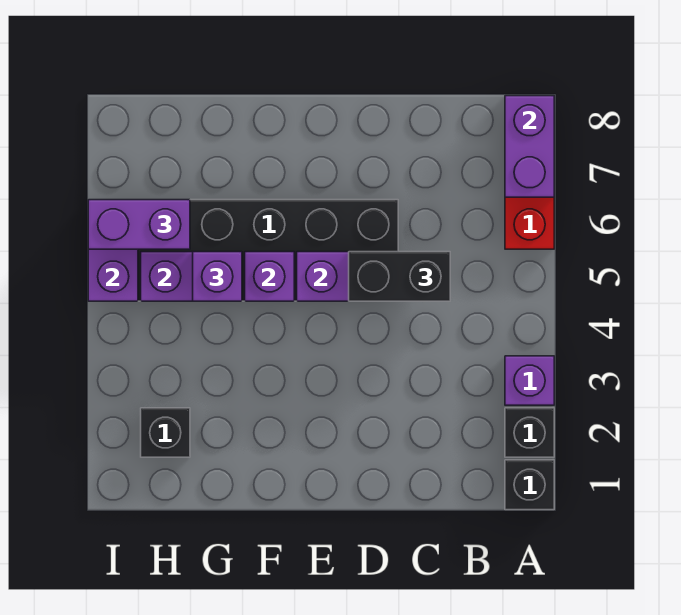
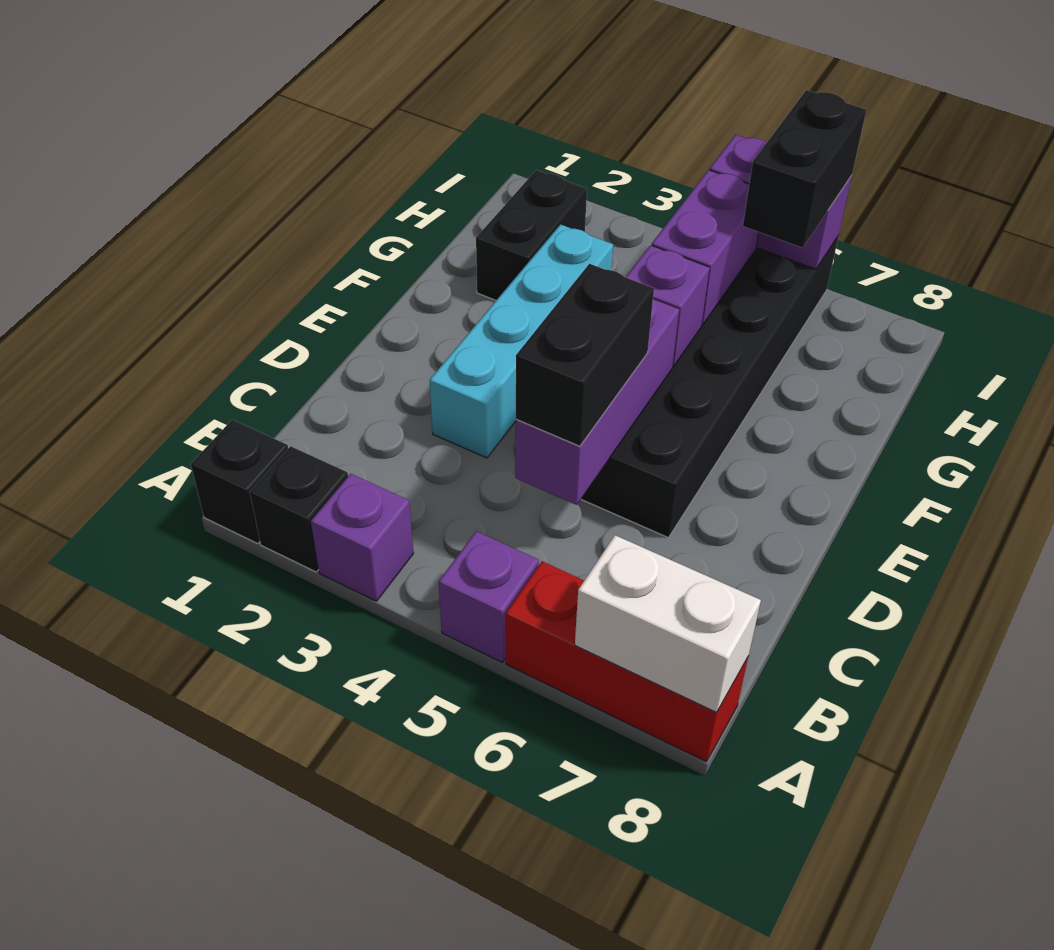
purple 1x2 brick [505,96,554,197] -> white 1x2 brick [575,535,761,712]
none -> cyan 1x4 brick [430,224,613,458]
purple 1x1 brick [193,252,242,301] -> purple 1x1 brick moved to [439,531,539,662]
black 1x1 brick [141,408,190,457] -> black 1x2 brick [476,170,587,300]
purple 1x2 brick [88,200,190,249] -> black 1x2 brick [743,90,866,248]

